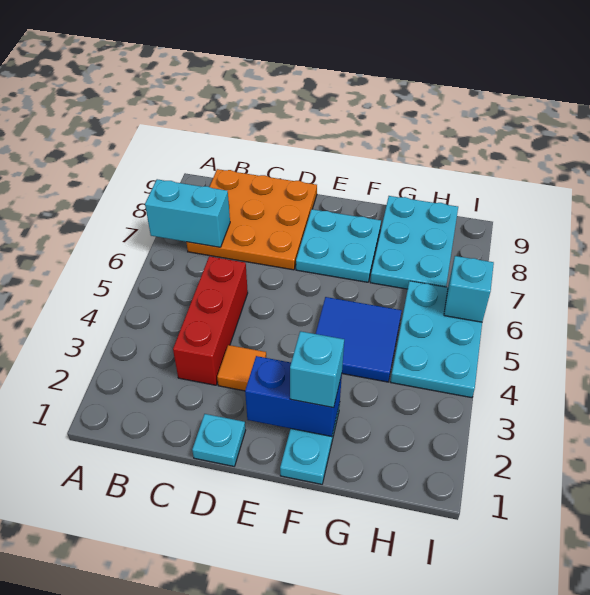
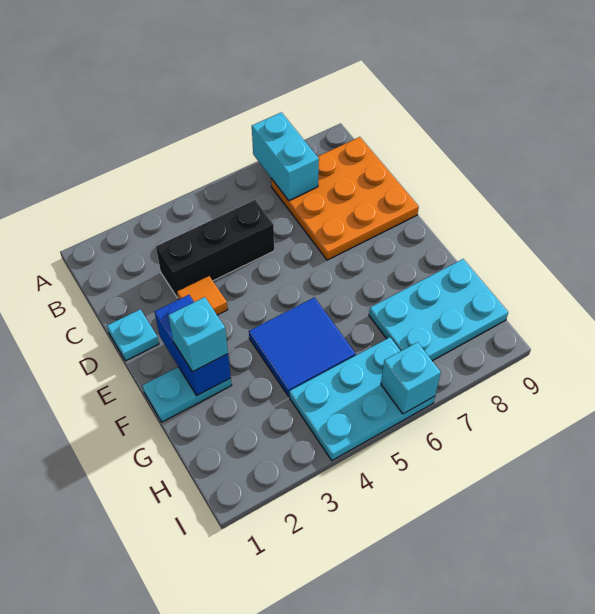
red 1x3 brick [173,256,248,385] -> black 1x3 brick [156,200,274,298]
cyan 2x2 plate [296,209,381,282] -> none

